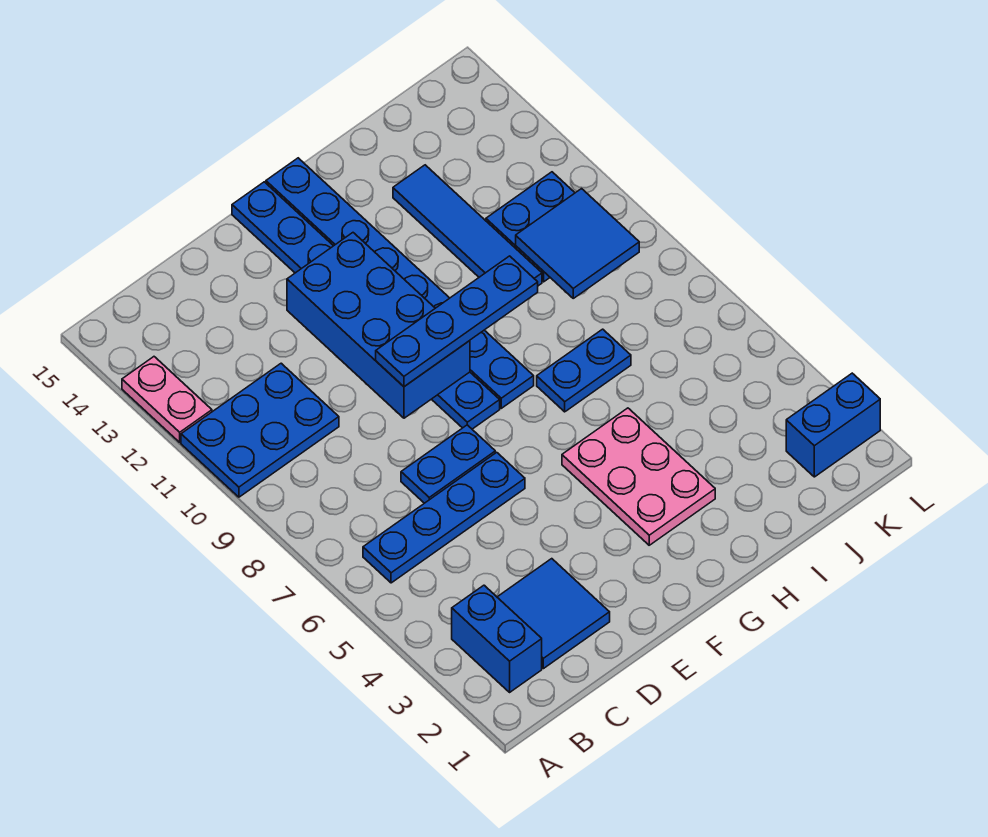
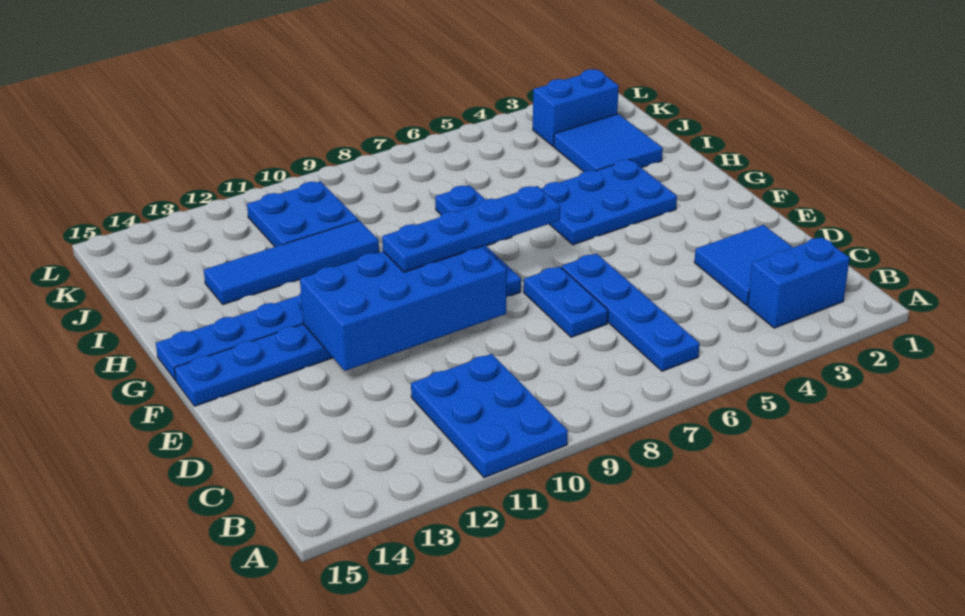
pink 1x2 plate [122,357,212,442] -> none
blue 1x4 plate [376,256,538,387] -> blue 1x4 plate turned to [382,186,560,272]
pink 2x3 plate [562,408,715,545] -> blue 2x3 plate [541,159,677,245]
blue 2x2 tile [516,189,639,298] -> blue 2x2 tile moved to [554,114,663,172]
blue 1x2 brick [786,373,880,477] -> blue 1x2 brick turned to [533,69,619,146]

